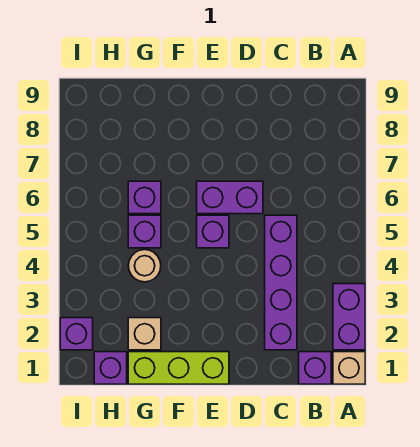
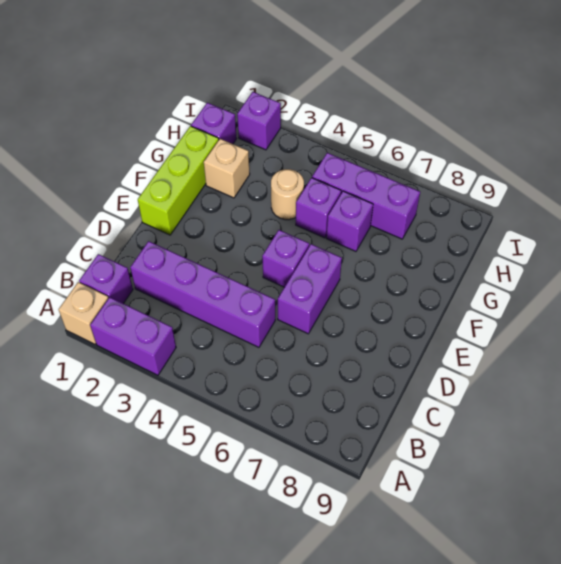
none -> purple 1x3 brick [312,153,420,239]

